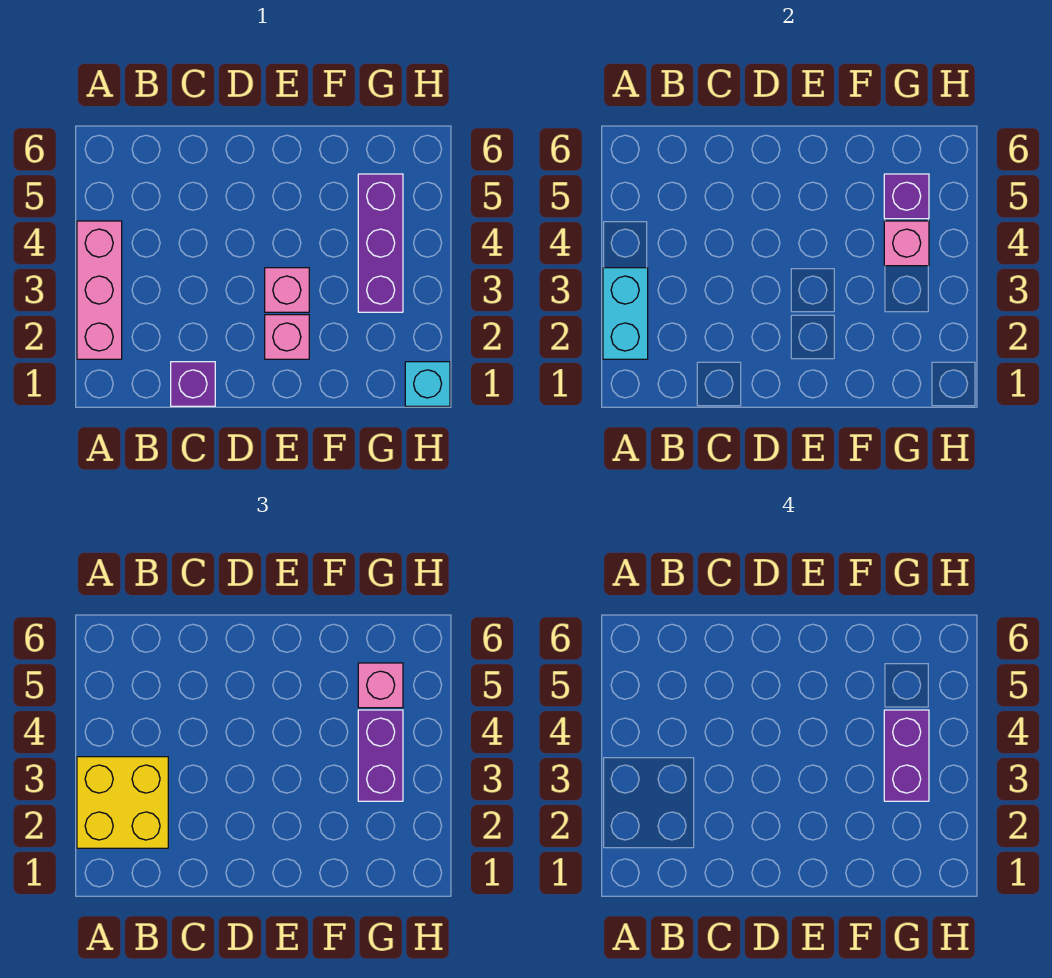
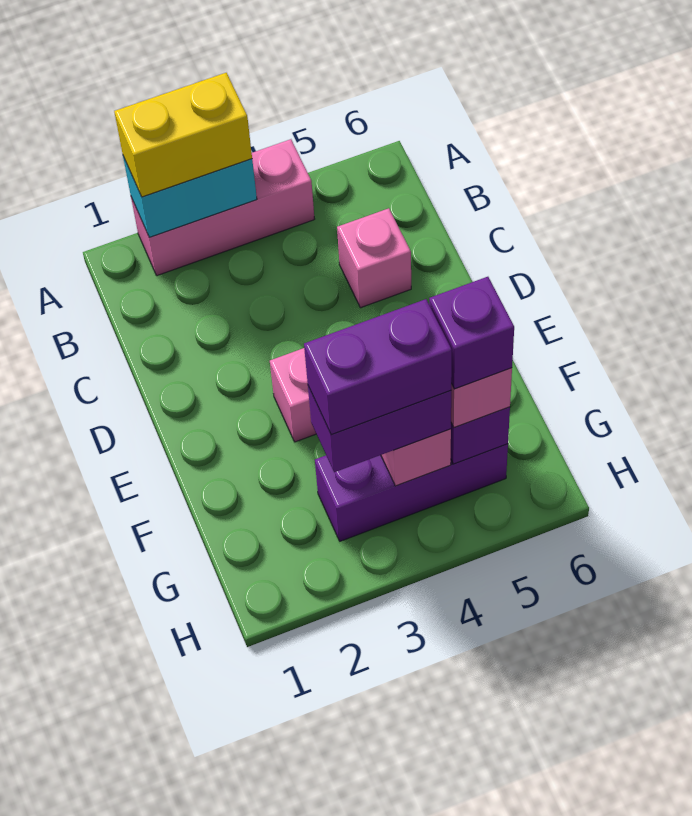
yellow 2x2 brick [77,757,168,848] -> yellow 1x2 brick [114,73,252,197]
purple 1x1 brick [171,362,215,406] -> purple 1x1 brick moved to [429,277,514,389]
pink 1x1 brick [265,315,309,359] -> pink 1x1 brick moved to [337,208,411,308]
cyan 1x1 brick [405,362,450,406] -> none

